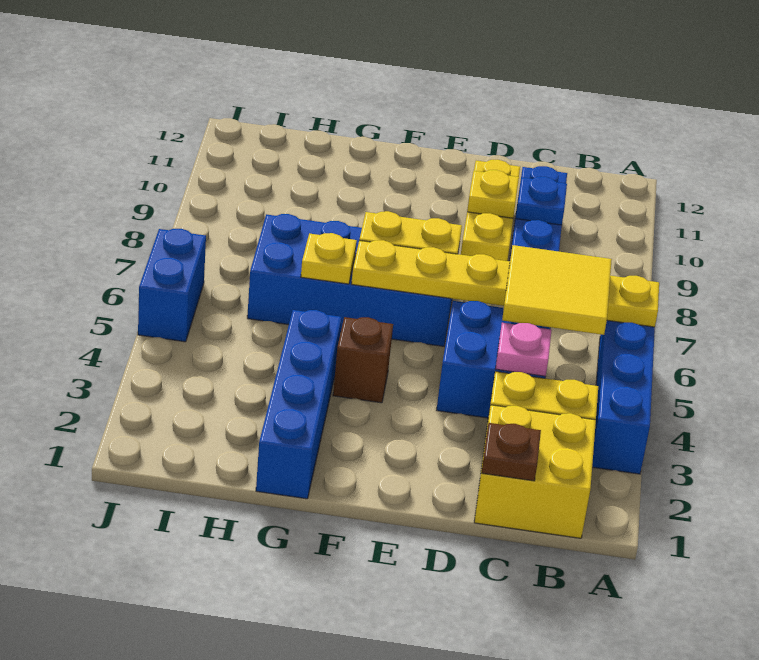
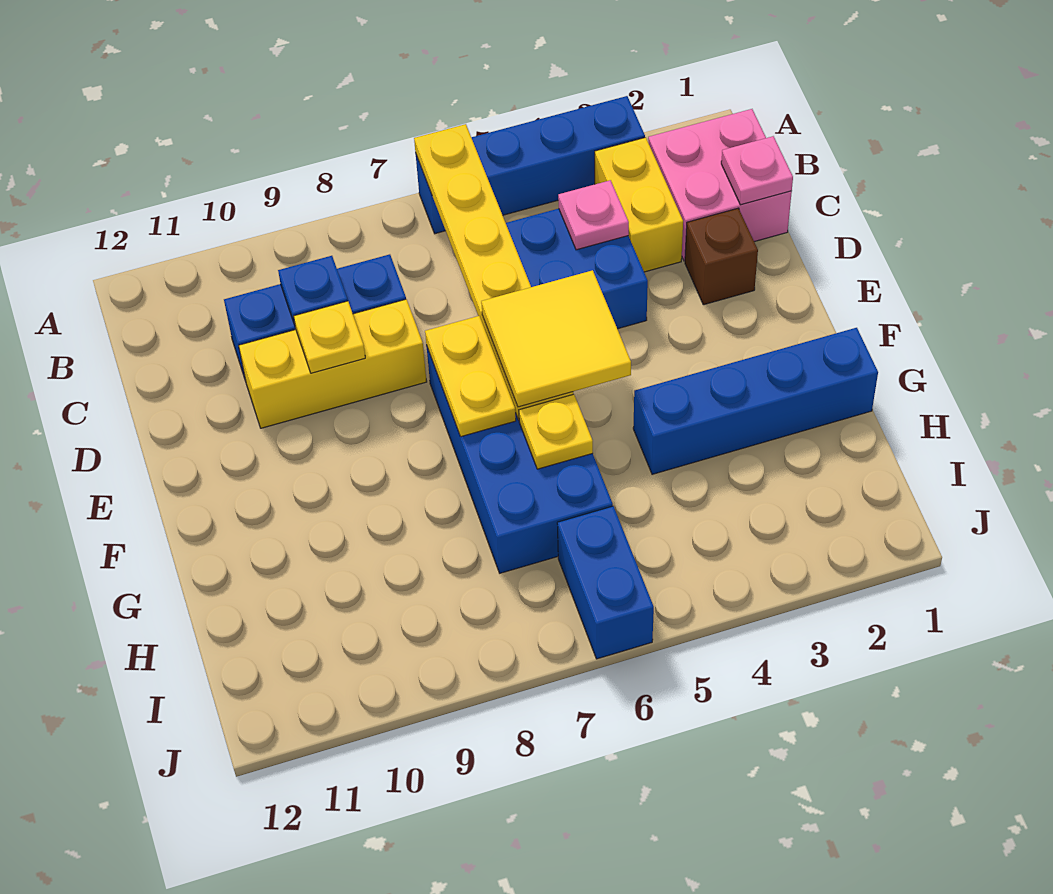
yellow 2x2 brick [474,405,596,538] -> pink 2x2 brick [648,109,792,261]
yellow 2x2 tile [502,245,612,335] -> yellow 2x2 tile moved to [481,270,631,407]
brown 1x1 plate [482,423,541,481] -> pink 1x1 plate [721,136,793,205]
brown 1x1 brick [333,317,393,403] -> brown 1x1 brick moved to [685,208,758,305]
blue 1x2 brick [138,229,206,342] -> blue 1x2 brick turned to [557,506,654,659]

